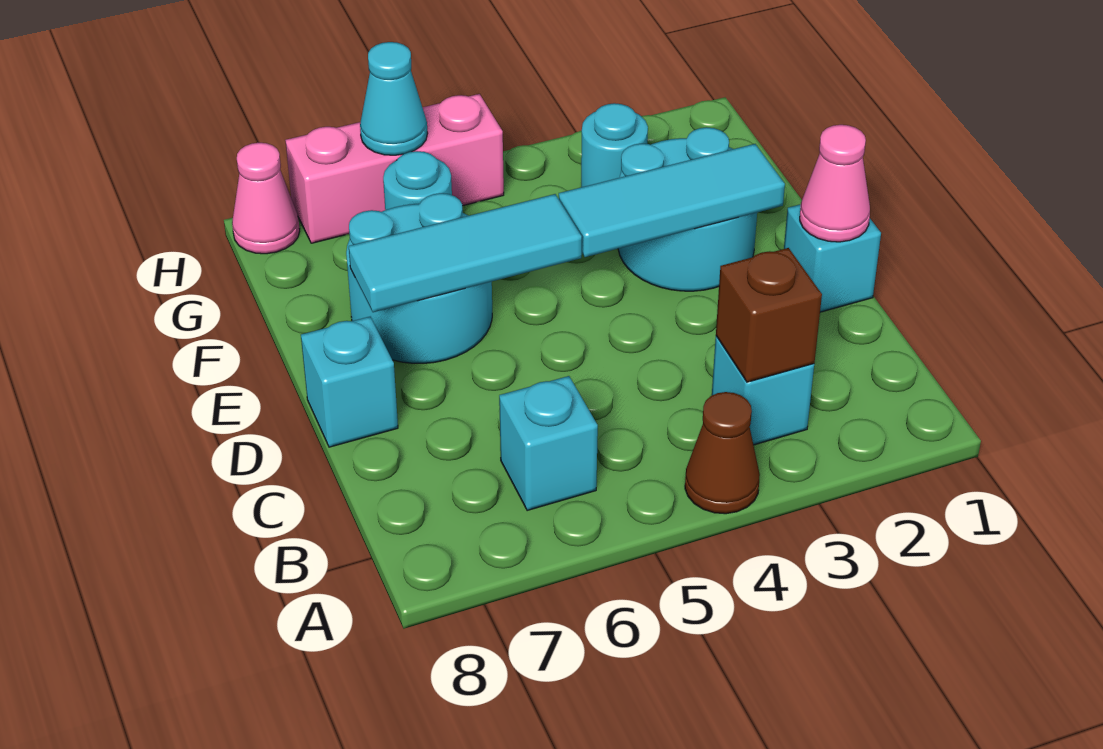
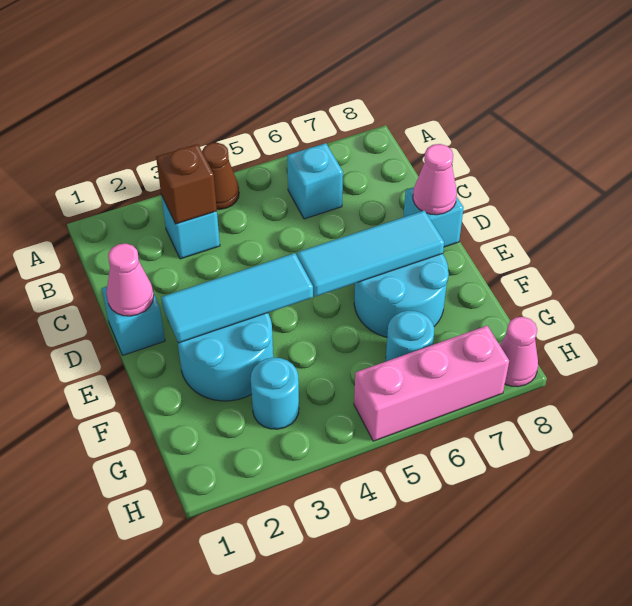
none -> pink 1x1 cone [413,144,457,215]
cyan 1x1 cone [360,42,428,155] -> none

